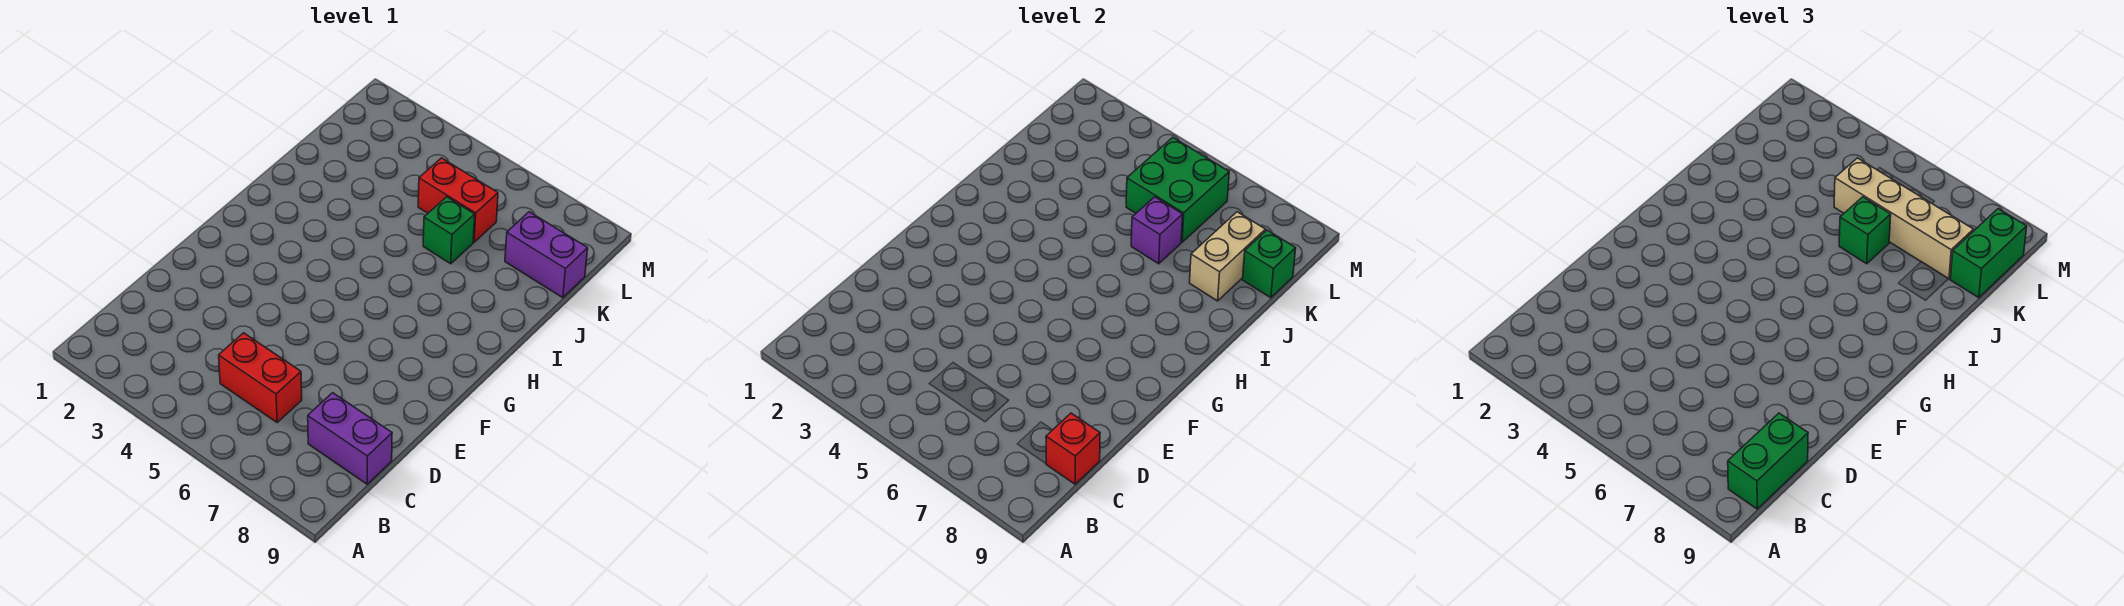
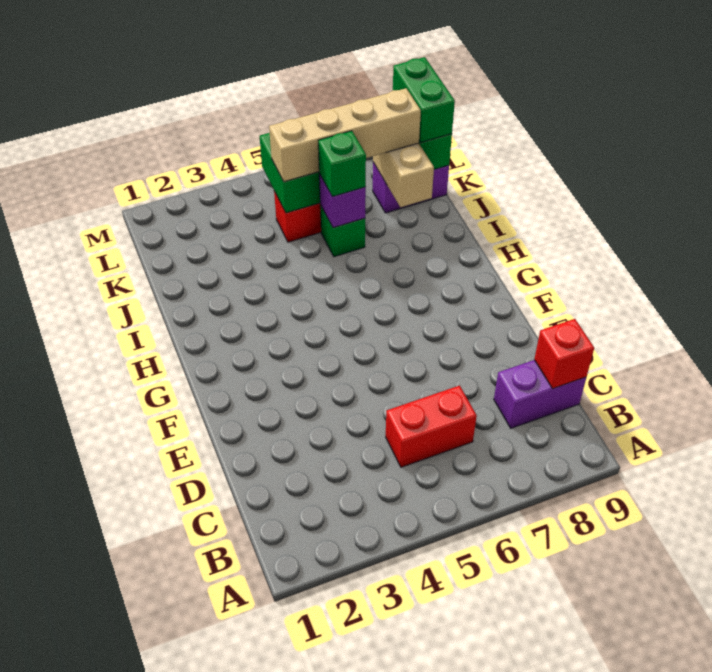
green 1x2 brick [1728,413,1808,509] -> none

